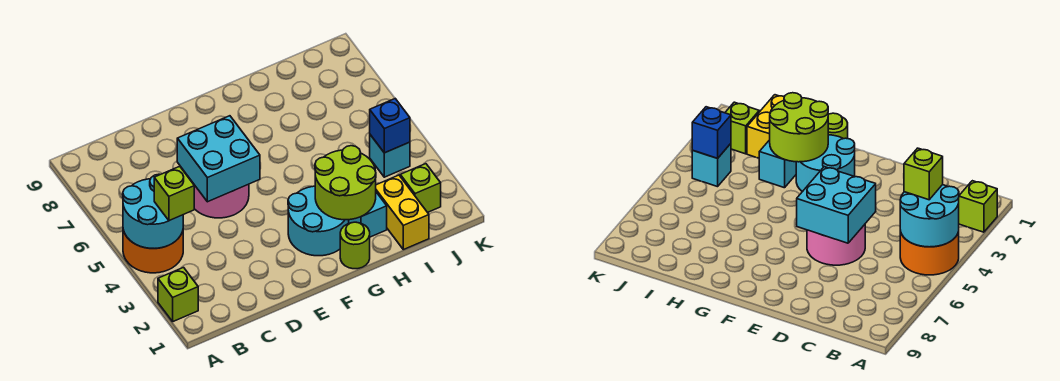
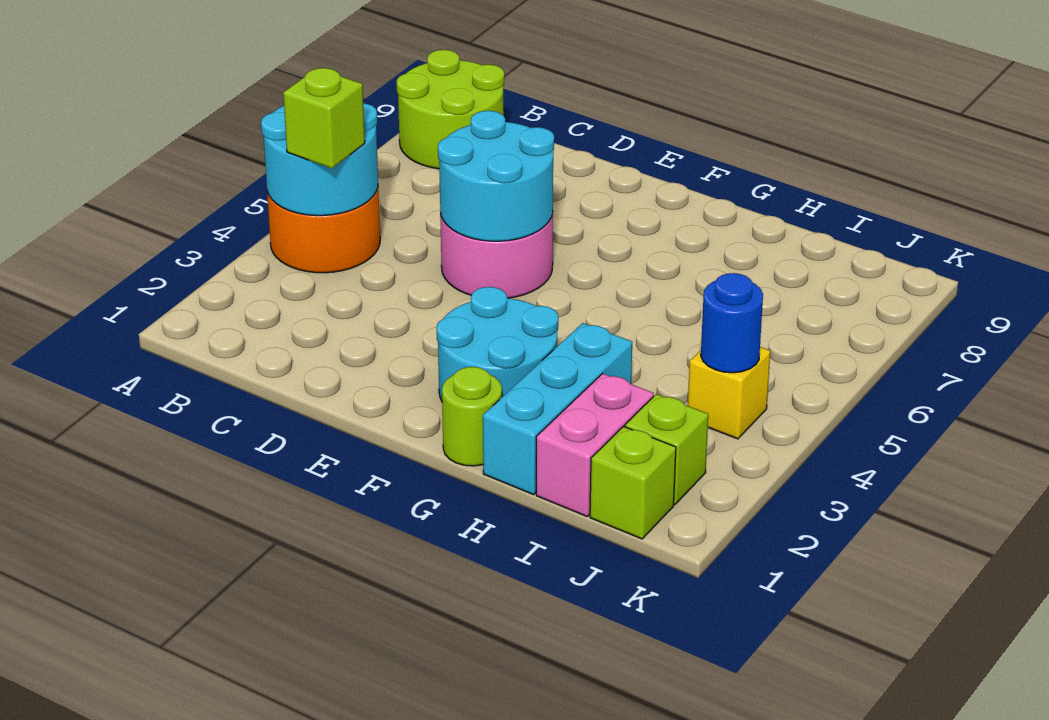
lime 1x1 brick [158,268,198,321] -> lime 1x1 brick moved to [590,427,676,539]
cyan 2x2 brick [177,116,260,202] -> cyan 2x2 round brick [438,111,554,241]
lime 2x2 round brick [315,146,376,220] -> lime 2x2 round brick moved to [397,50,504,169]
cyan 1x2 brick [349,192,387,237] -> cyan 1x3 brick [483,323,632,495]
yellow 1x2 brick [376,175,429,250] -> pink 1x2 brick [536,374,654,516]
cyan 1x1 brick [370,135,410,177] -> yellow 1x1 brick [688,347,770,439]
blue 1x1 brick [370,99,410,153] -> blue 1x1 round brick [701,273,763,373]

